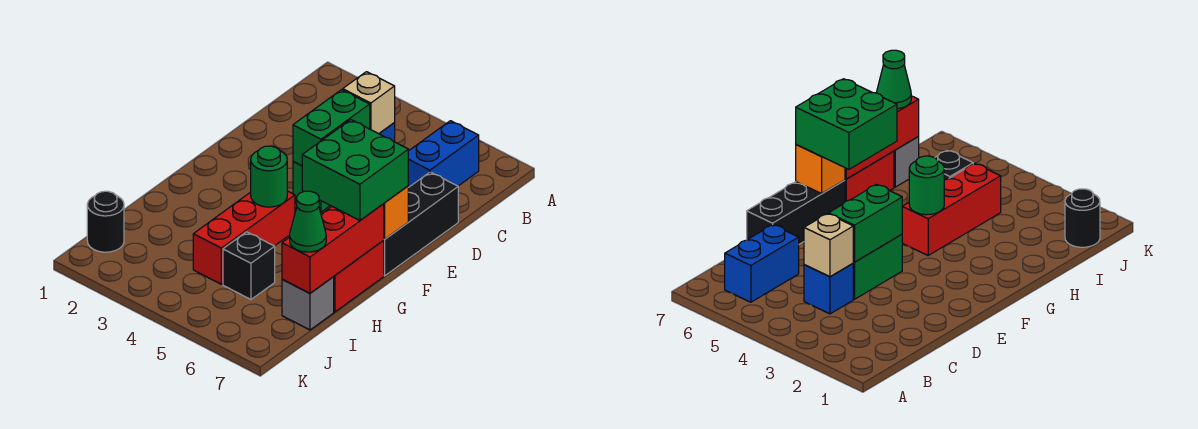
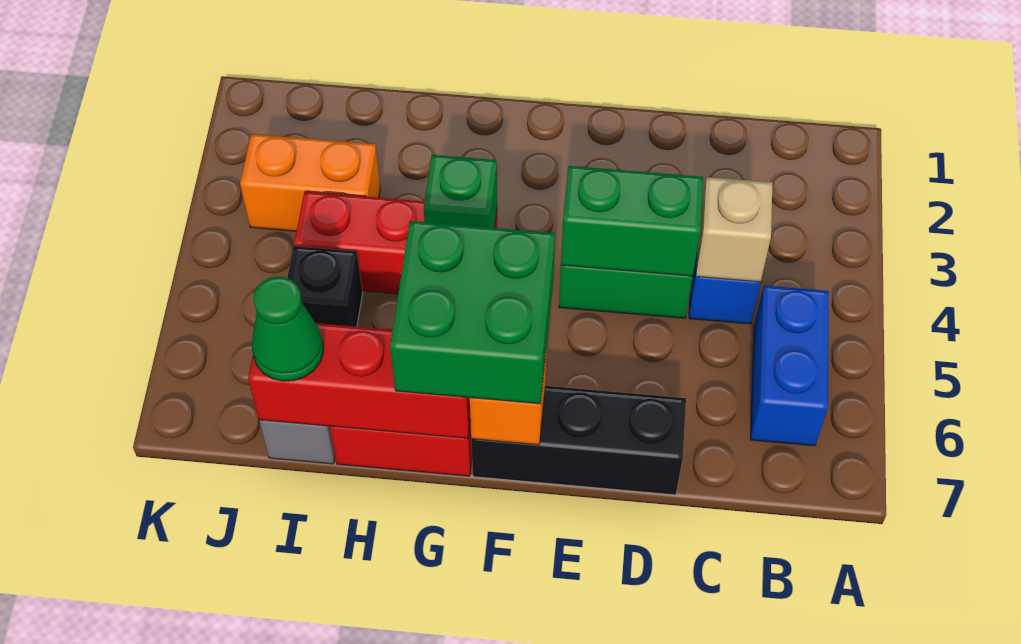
blue 1x2 brick [408,121,479,188] -> blue 1x2 brick turned to [750,285,829,446]
green 1x1 round brick [251,146,287,207] -> green 1x1 brick [424,155,497,228]
none -> orange 1x2 brick [240,134,380,231]
black 1x1 round brick [87,191,124,252] -> none

